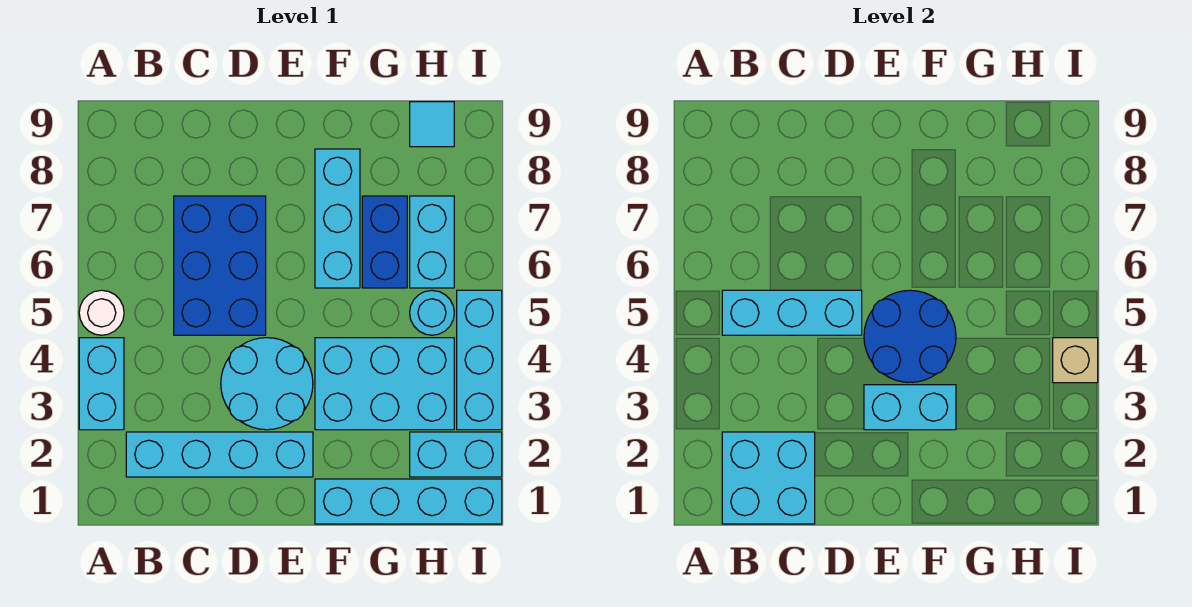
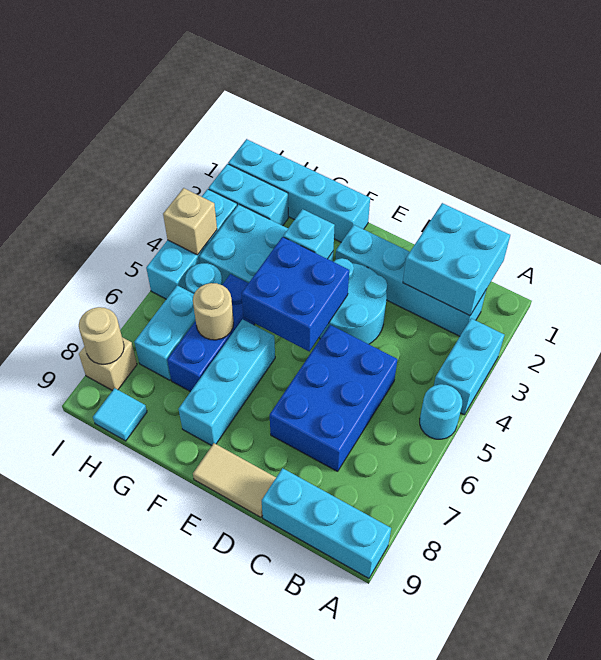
white 1x1 round brick [79,290,124,335] -> cyan 1x1 round brick [420,384,462,439]
cyan 1x3 brick [722,290,862,335] -> cyan 1x3 brick moved to [262,468,391,578]
none -> tan 1x2 tile [193,443,276,517]
cyan 1x2 brick [864,385,956,430] -> cyan 1x1 brick [283,209,335,259]
blue 2x2 round brick [864,290,956,382] -> blue 2x2 brick [242,237,349,351]
blue 1x2 brick [362,196,407,288] -> blue 1x3 brick [167,274,255,392]
none -> tan 1x1 round brick [193,283,234,340]
none -> tan 1x1 brick [79,337,137,391]
none -> tan 1x1 round brick [79,307,124,364]

